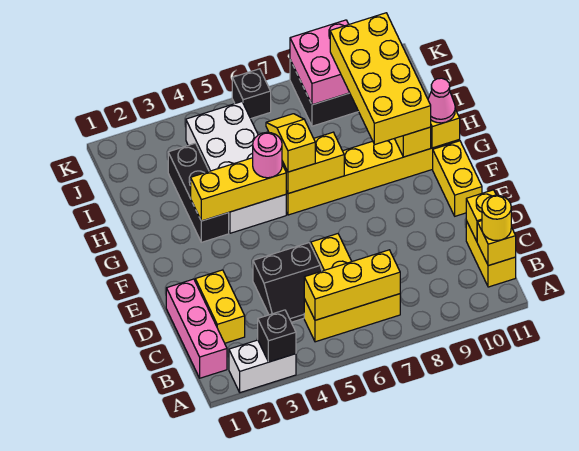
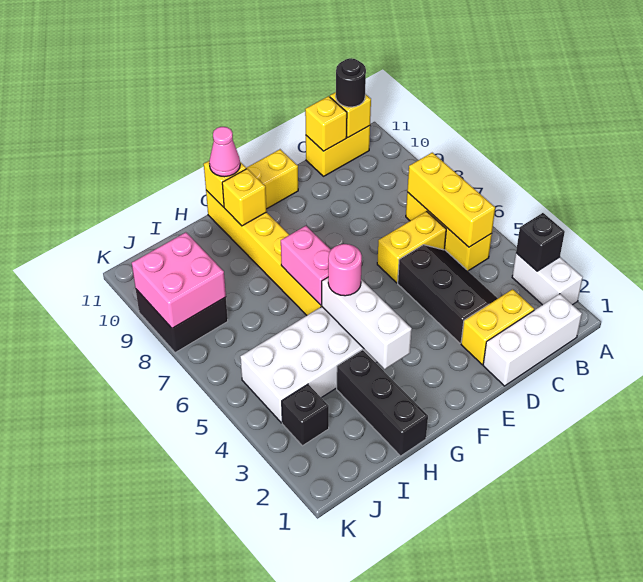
pink 1x3 brick [166,279,227,378] -> white 1x3 brick [483,294,582,386]
yellow 1x1 round brick [482,195,511,241] -> black 1x1 round brick [336,58,366,107]
black 2x2 slope [253,243,322,322] -> black 2x3 slope [398,245,498,343]
black 1x3 brick [168,143,229,242] -> black 1x3 brick turned to [337,350,428,456]
yellow 1x3 brick [191,158,286,221] -> white 1x3 brick [322,278,412,369]
yellow 1x2 brick [282,132,344,194] -> pink 1x2 brick [281,226,331,305]
yellow 1x2 slope [266,114,315,172] -> none
yellow 2x4 brick [330,13,431,145] -> none
black 1x1 brick [232,69,271,119] -> black 1x1 brick moved to [282,384,329,446]

